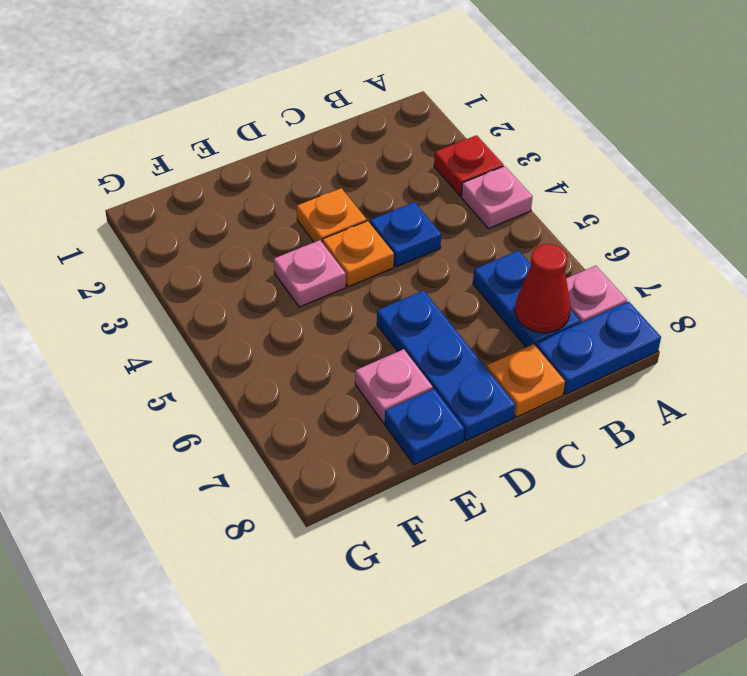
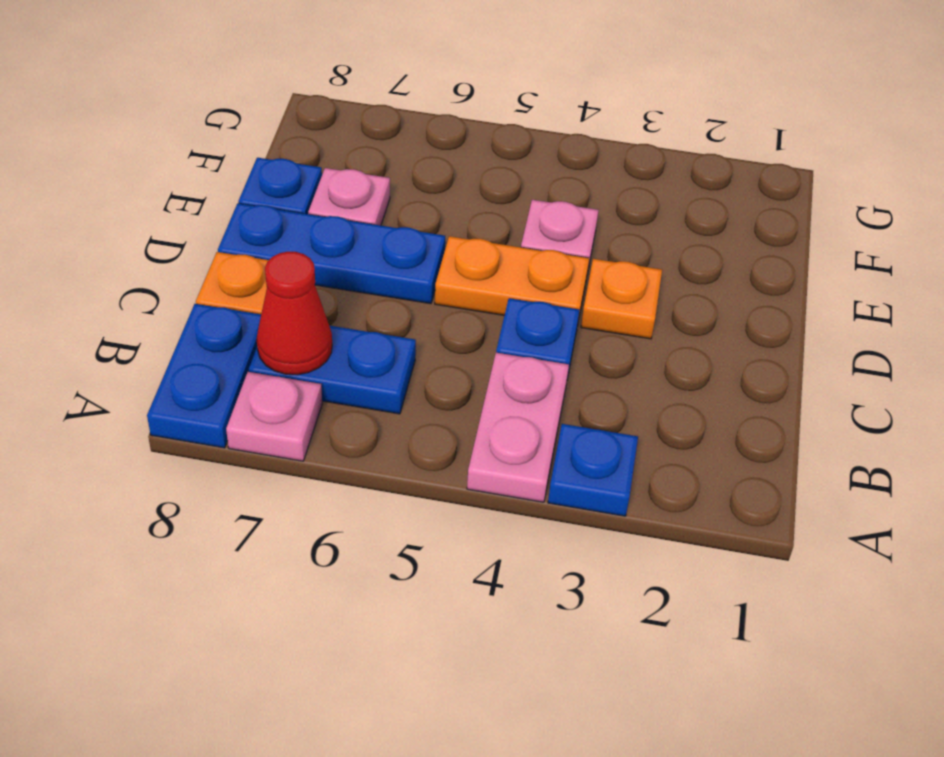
red 1x1 plate [434,135,503,196] -> blue 1x1 plate [548,424,638,516]
pink 1x1 plate [461,166,533,229] -> pink 1x2 plate [467,353,569,502]
orange 1x1 plate [322,221,394,287] -> orange 1x2 plate [435,236,589,321]

